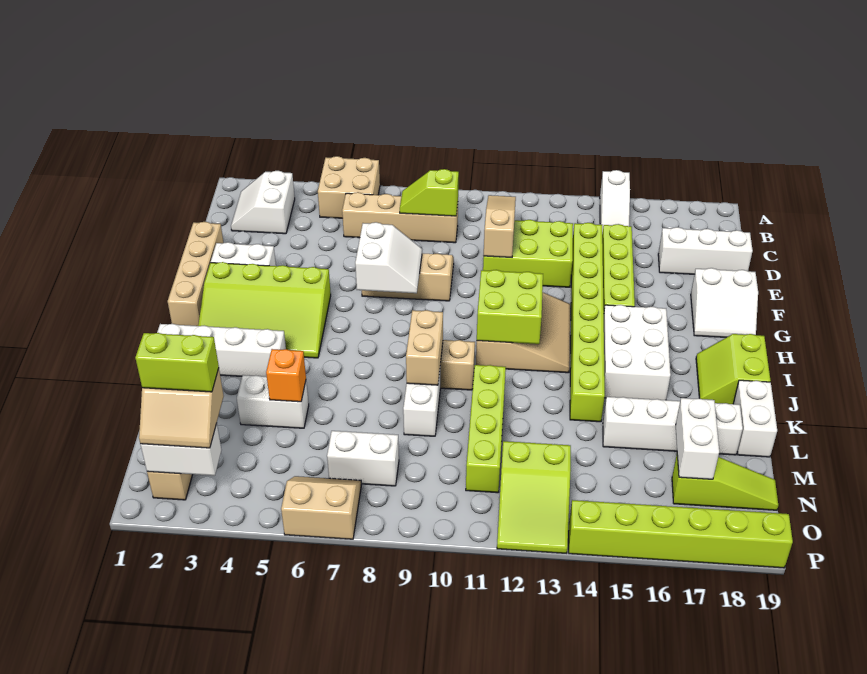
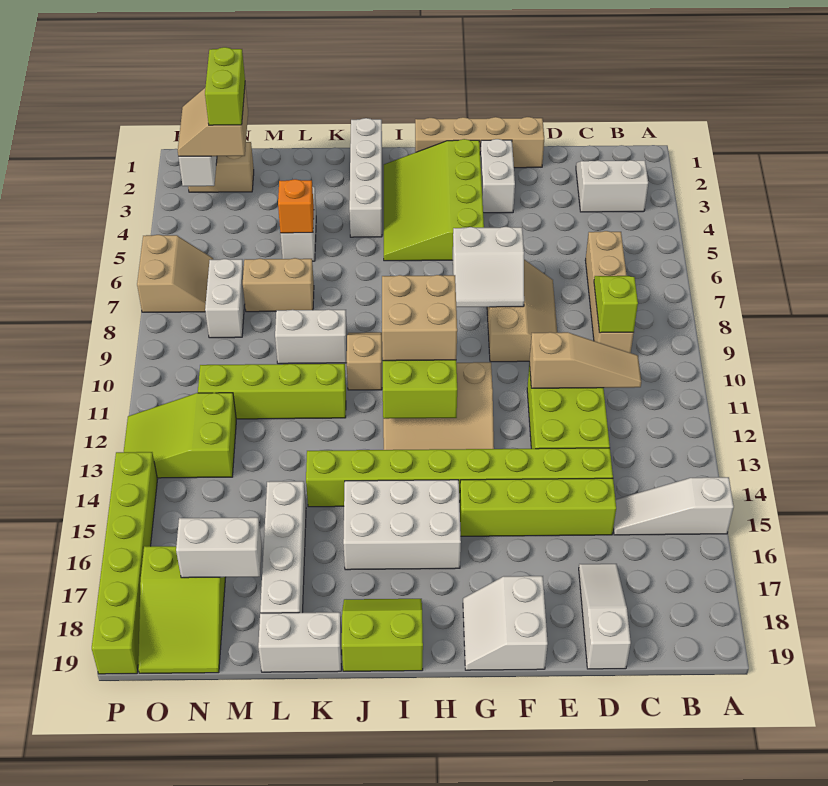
tan 2x2 brick [318,156,380,218] -> tan 2x2 brick moved to [382,275,457,361]
white 1x3 brick [658,227,753,274] -> white 1x3 slope [579,564,631,669]
tan 1x2 brick [406,310,443,385] -> tan 1x2 brick moved to [243,258,314,312]
lime 1x3 slope [672,455,778,510] -> lime 2x3 slope [138,546,226,673]

